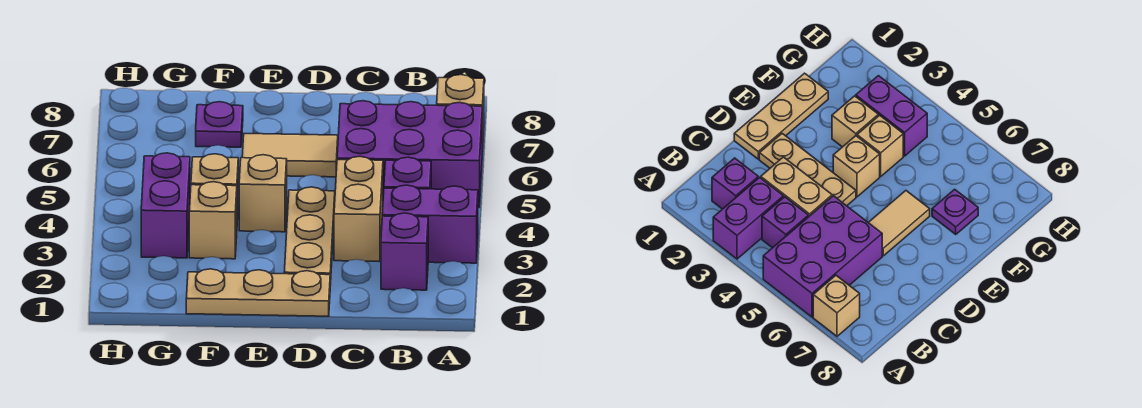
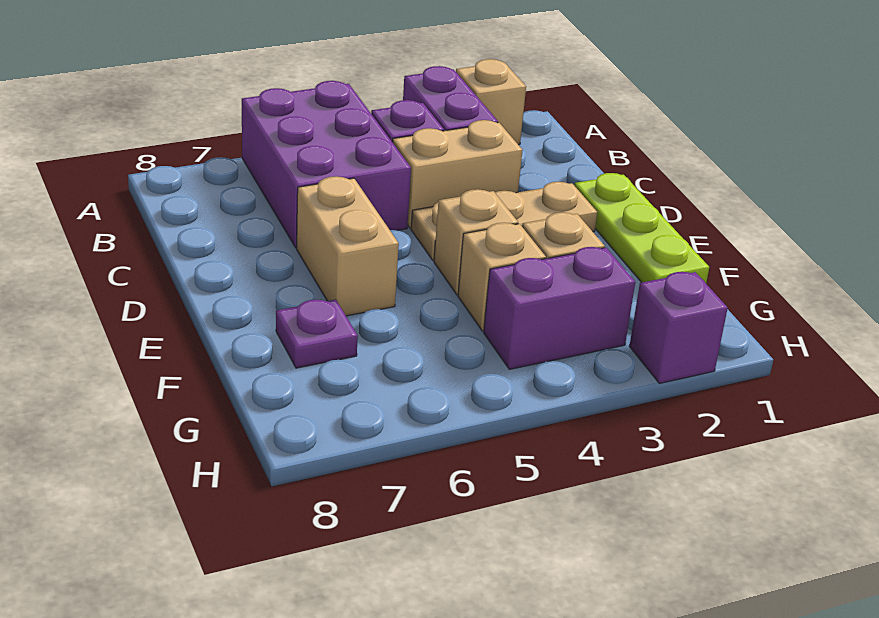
tan 1x1 brick [437,75,484,151] -> tan 1x1 brick moved to [456,59,526,145]
purple 1x1 brick [381,213,428,290] -> purple 1x1 brick moved to [629,272,728,383]
tan 1x3 plate [186,269,330,316] -> lime 1x3 plate [574,173,709,283]
tan 1x2 tile [242,134,338,177] -> tan 1x2 brick [297,176,399,316]

